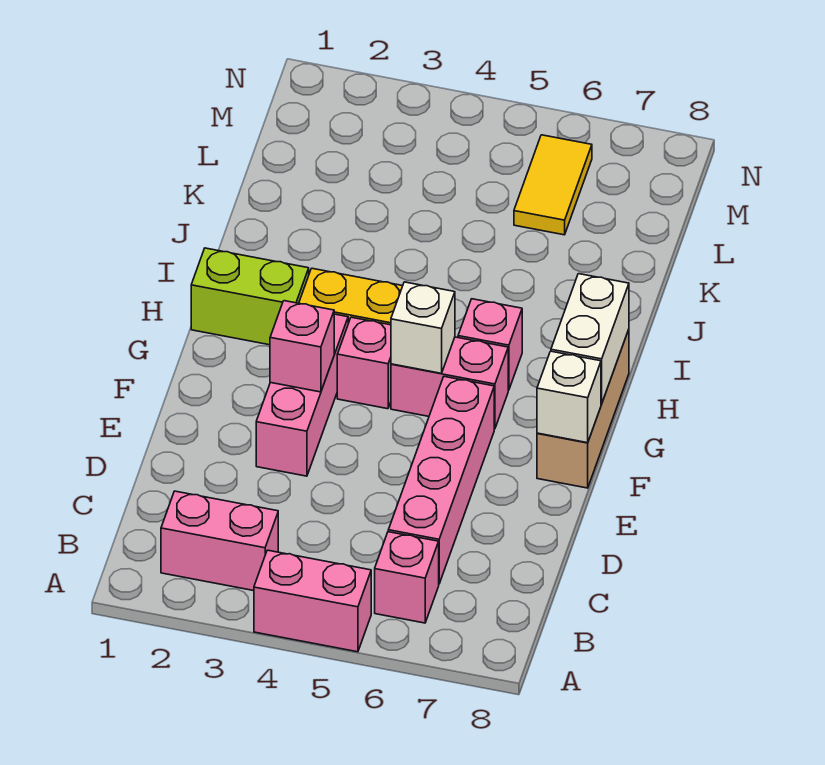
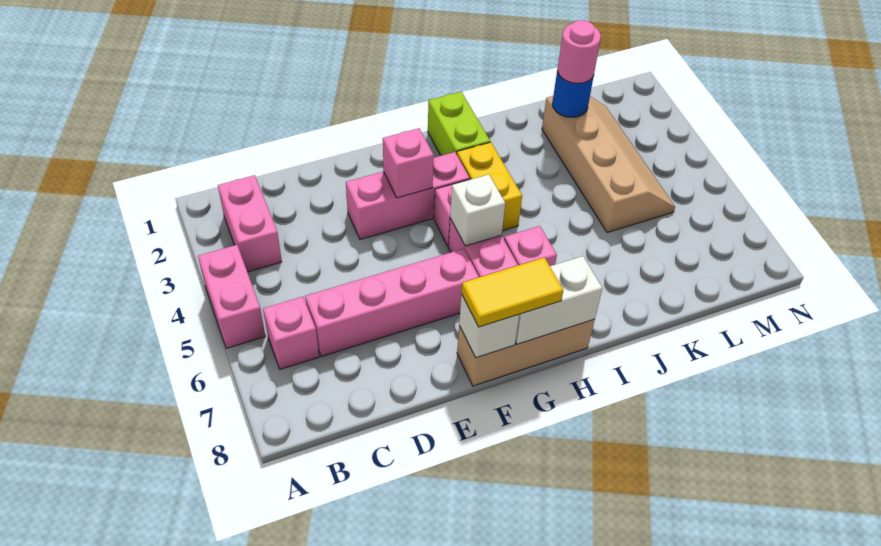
none -> tan 2x4 slope [542,96,675,232]
none -> blue 1x1 round brick [552,69,594,117]
none -> pink 1x1 round brick [557,20,601,84]
yellow 1x2 tile [514,135,592,235] -> yellow 1x2 tile moved to [461,257,563,327]

